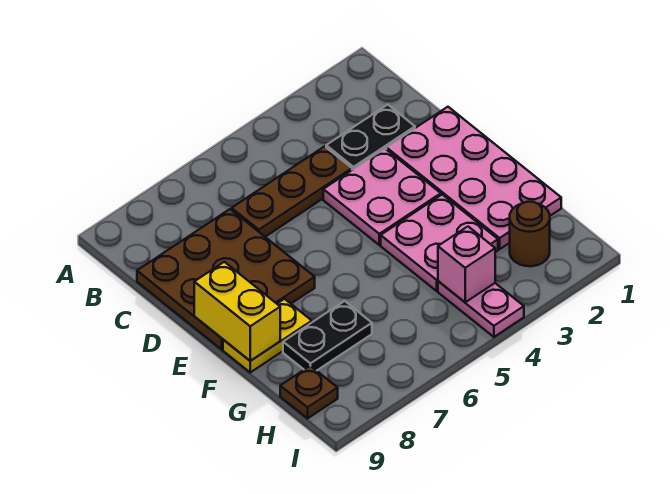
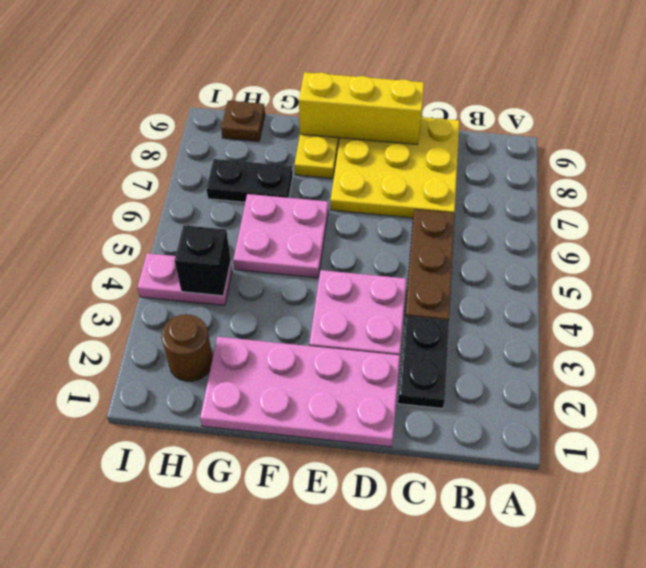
brown 3x3 plate [137,209,315,349] -> yellow 3x3 plate [330,117,460,218]
yellow 1x2 brick [194,262,280,361] -> yellow 1x3 brick [299,72,424,145]
pink 2x2 plate [381,195,498,291] -> pink 2x2 plate moved to [233,194,328,278]
black 1x2 plate [283,301,372,371] -> black 1x2 plate turned to [206,159,293,202]
pink 1x1 brick [438,227,495,302] -> black 1x1 brick [175,225,231,296]

